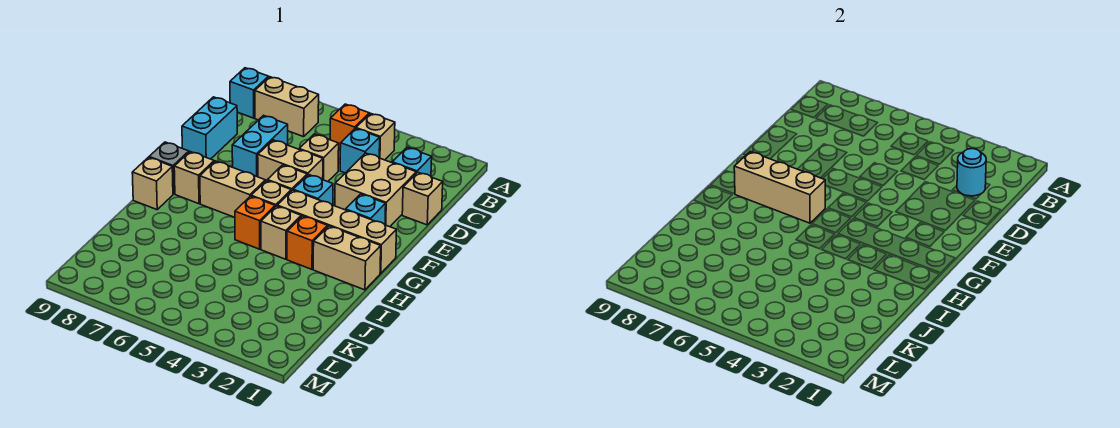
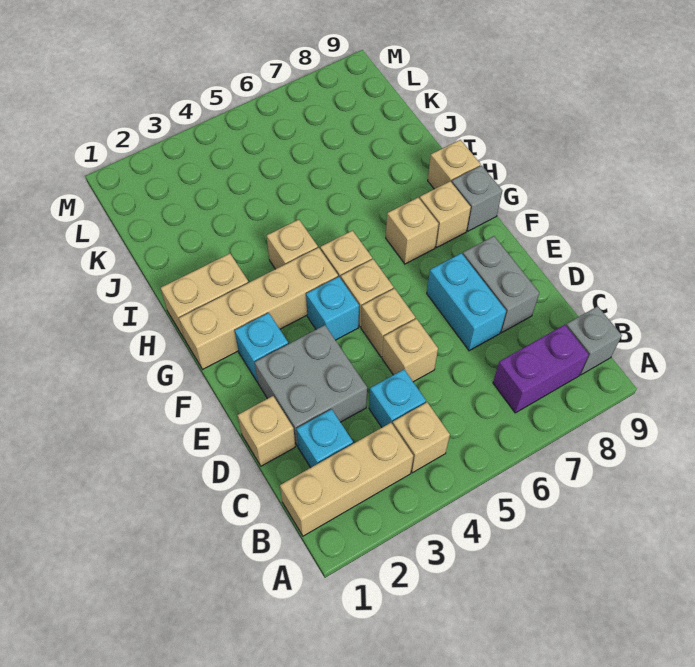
orange 1x1 brick [330,104,369,150] -> none
tan 1x2 brick [255,77,319,137] -> purple 1x2 brick [493,325,589,413]
cyan 1x1 brick [230,68,269,118] -> grey 1x1 brick [566,306,622,375]
cyan 1x1 round brick [957,149,986,196] -> none
tan 2x2 brick [335,153,416,227] -> grey 2x2 brick [255,325,367,446]
none -> grey 1x2 brick [463,236,539,333]
cyan 1x2 brick [182,97,237,159] -> none
tan 1x2 brick [258,140,323,181] -> tan 1x1 brick [361,288,415,357]
tan 1x2 brick [200,161,265,218] -> tan 1x1 brick [386,198,438,264]
tan 1x3 brick [734,152,825,223] -> tan 1x3 brick moved to [280,423,413,536]
orange 1x1 brick [287,216,328,269] -> none
orange 1x1 brick [235,196,275,249] -> none

